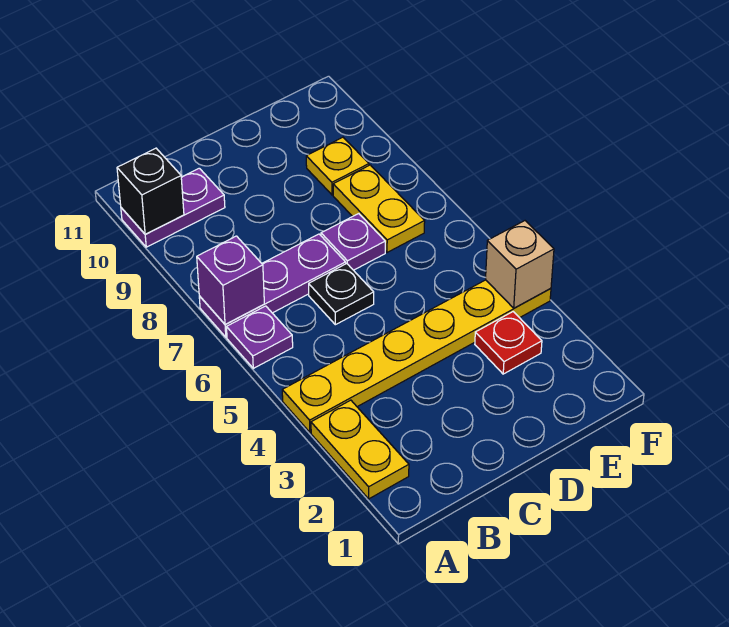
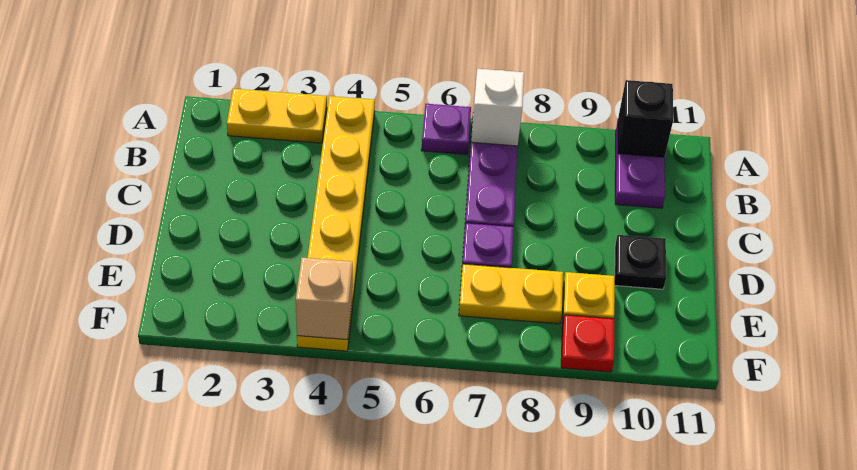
purple 1x1 brick [197,236,264,325] -> white 1x1 brick [471,69,524,146]
black 1x1 plate [309,264,374,325] -> black 1x1 plate moved to [615,235,666,289]
red 1x1 plate [475,312,542,374] -> red 1x1 plate moved to [561,315,614,372]

